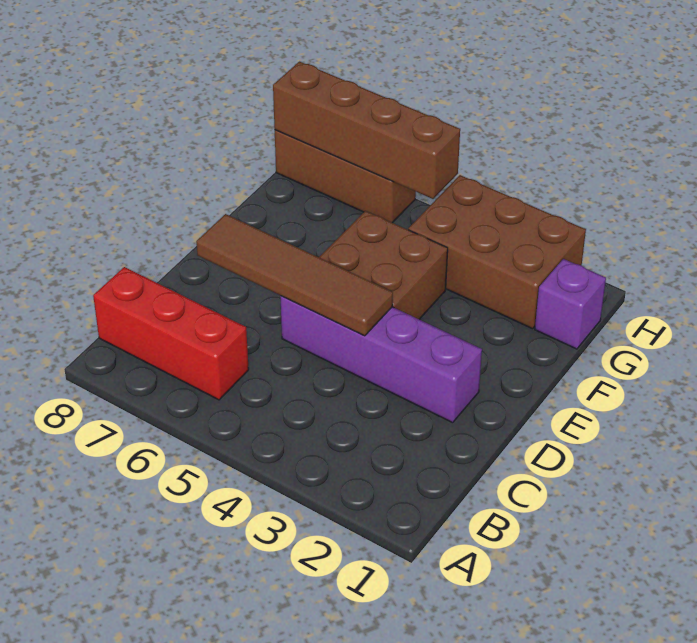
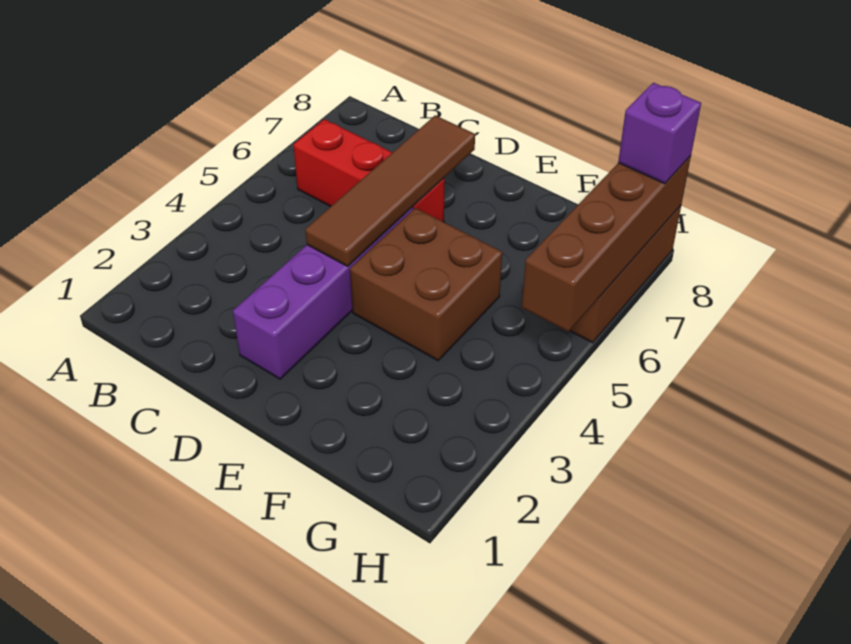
red 1x3 brick [93,267,249,400] -> red 1x3 brick turned to [293,119,445,222]
purple 1x1 brick [535,259,606,349] -> purple 1x1 brick moved to [618,83,701,184]
brown 2x3 brick [408,175,586,329] -> none

